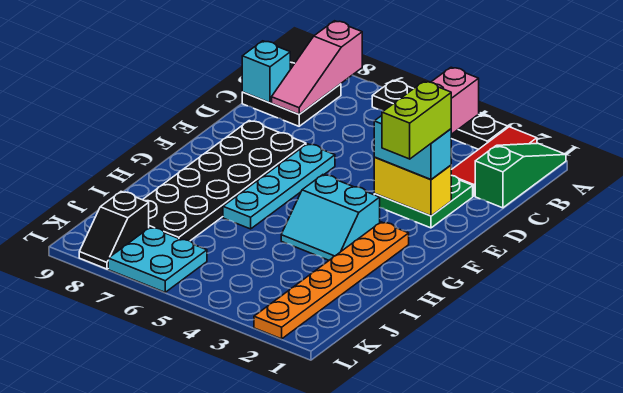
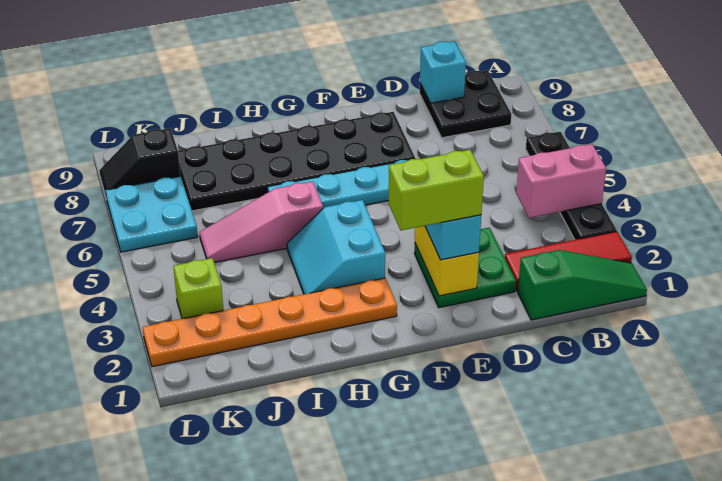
pink 1x3 slope [272,21,362,114] -> pink 1x3 slope moved to [200,181,323,263]
none -> lime 1x1 brick [173,258,223,319]

